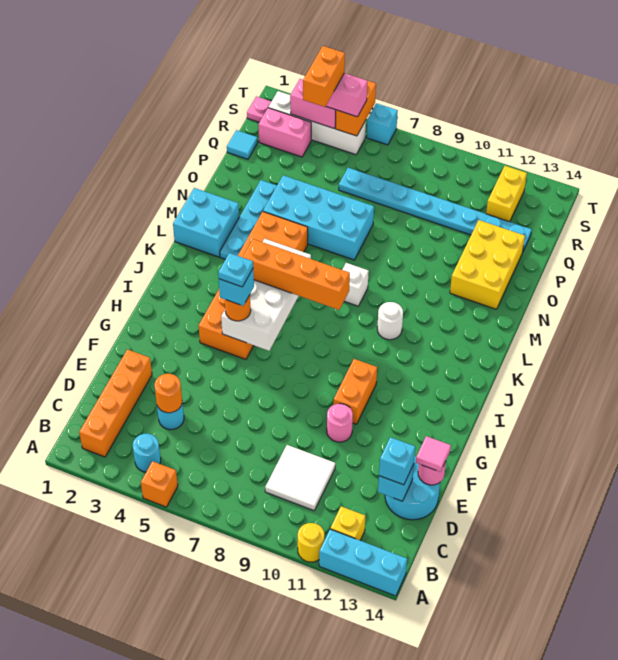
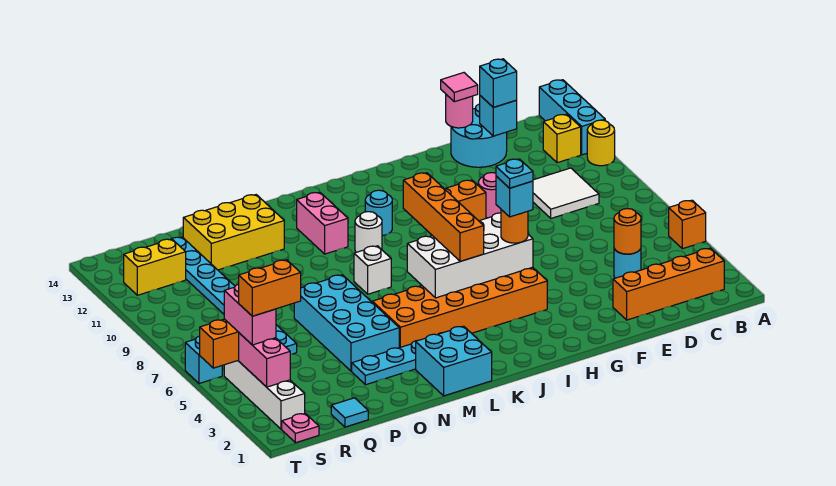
cyan 1x1 round brick [133,434,161,472] -> cyan 1x1 round brick moved to [365,190,392,236]
pink 1x2 brick [258,108,311,157] -> pink 1x2 brick moved to [297,192,348,254]

